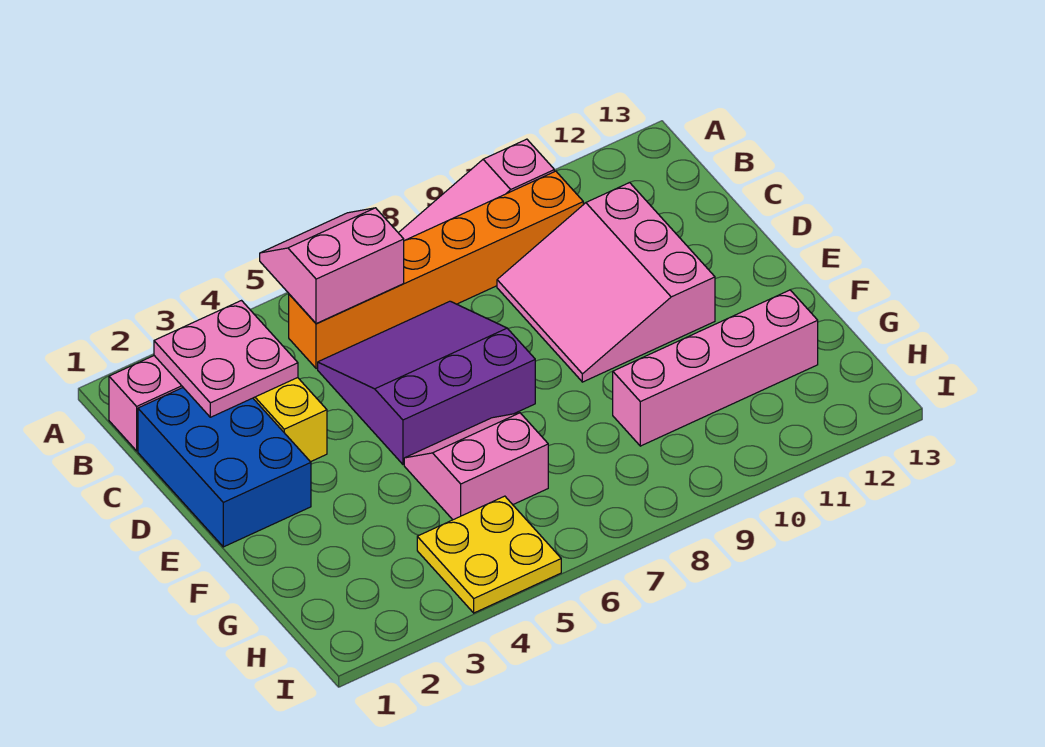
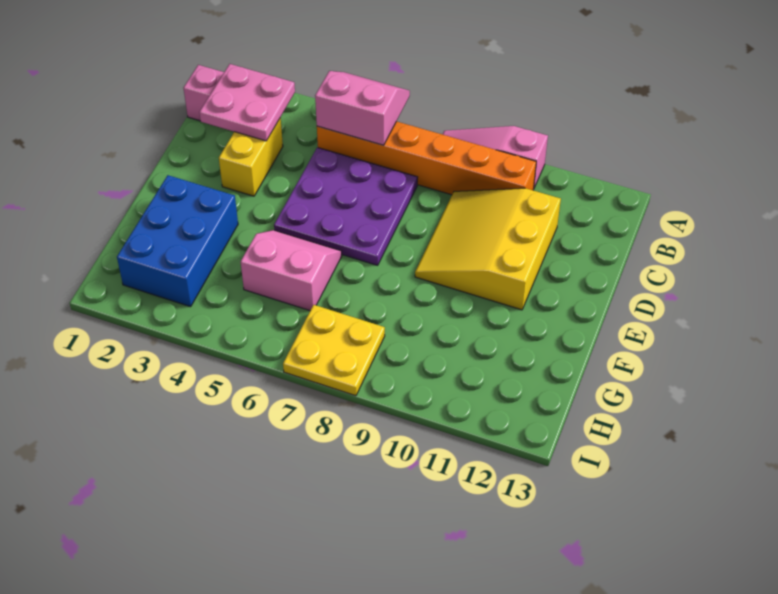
blue 2x3 brick [138,388,311,547] -> blue 2x3 brick moved to [117,175,238,307]
purple 3x3 slope [318,301,535,464] -> purple 3x3 plate [274,147,418,265]
pink 3x3 slope [497,183,715,382] -> yellow 3x3 slope [415,188,561,310]
pink 1x4 brick [613,290,818,446] -> none
yellow 2x2 plate [417,496,561,613] -> yellow 2x2 plate moved to [283,305,385,396]

